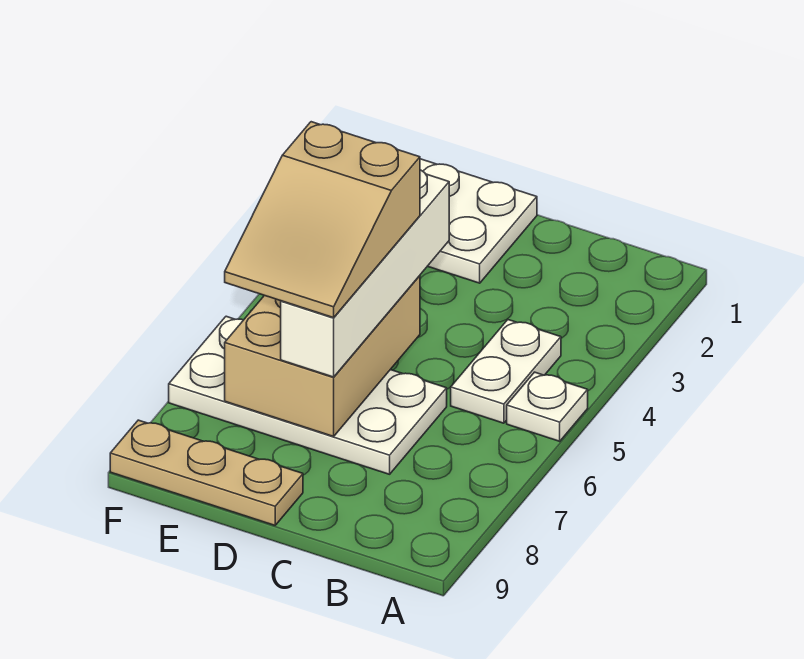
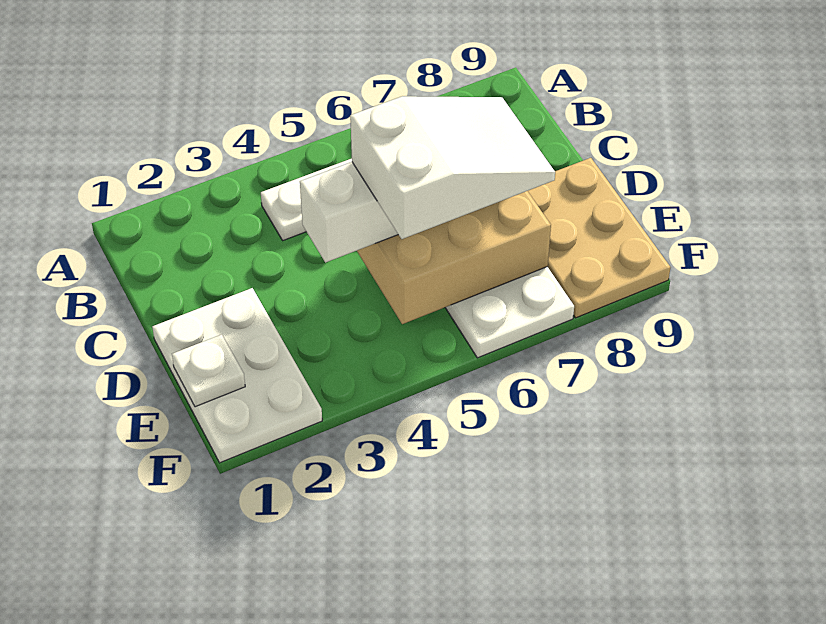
white 1x1 plate [507,372,588,441] -> white 1x1 plate moved to [172,334,245,407]
tan 2x3 slope [225,122,420,318] -> white 2x3 slope [350,96,555,239]
tan 1x3 plate [110,420,303,525] -> tan 2x3 plate [528,158,671,318]

